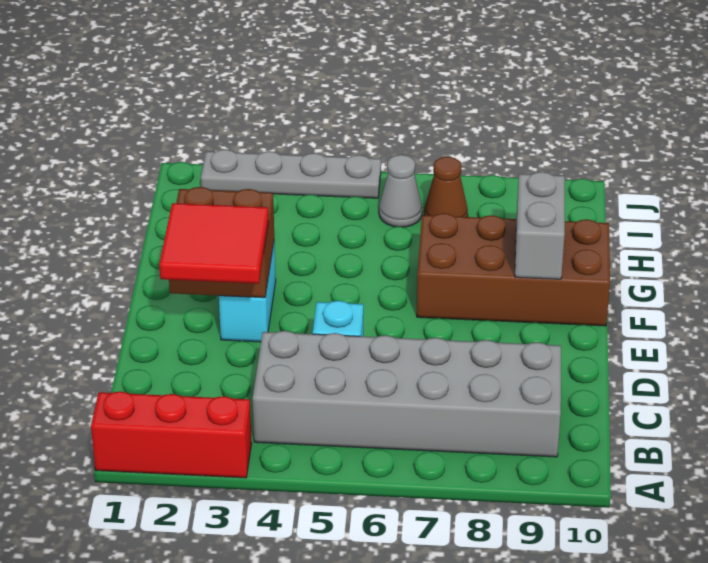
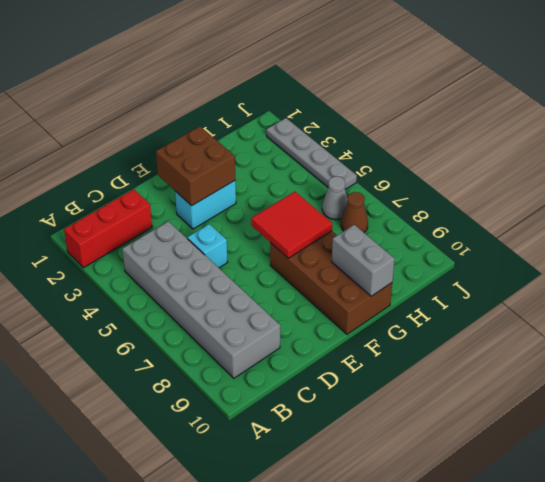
red 1x3 brick [91,391,252,478] -> red 1x3 brick turned to [64,189,152,268]
red 2x2 tile [159,203,268,284] -> red 2x2 tile moved to [251,192,332,258]
grey 1x2 brick [515,172,565,279] -> grey 1x2 brick turned to [332,225,395,296]

